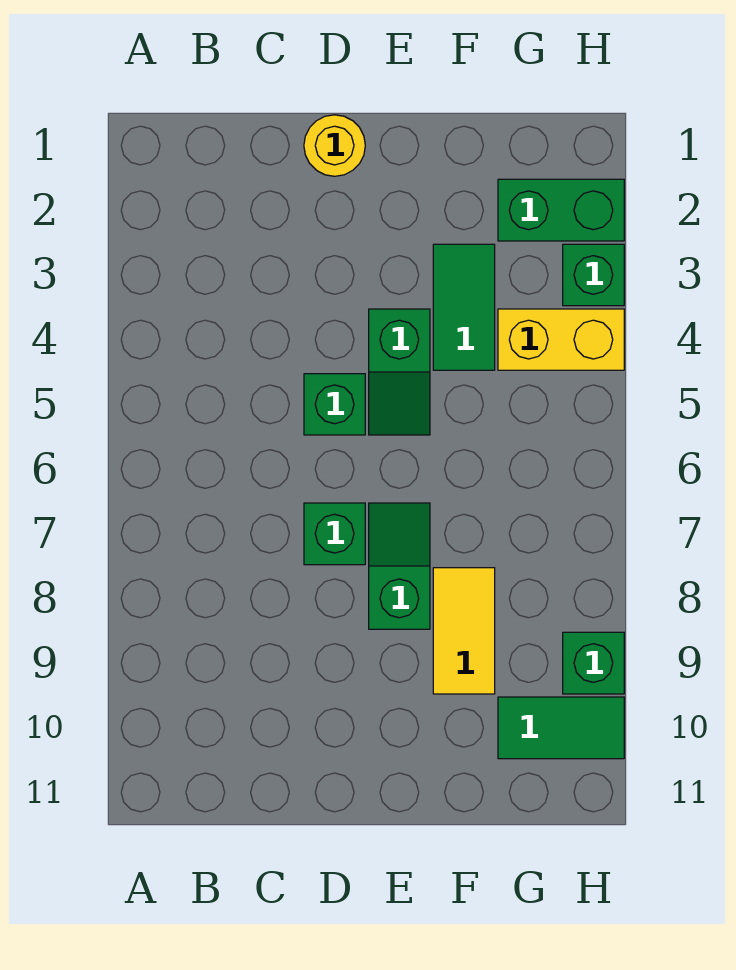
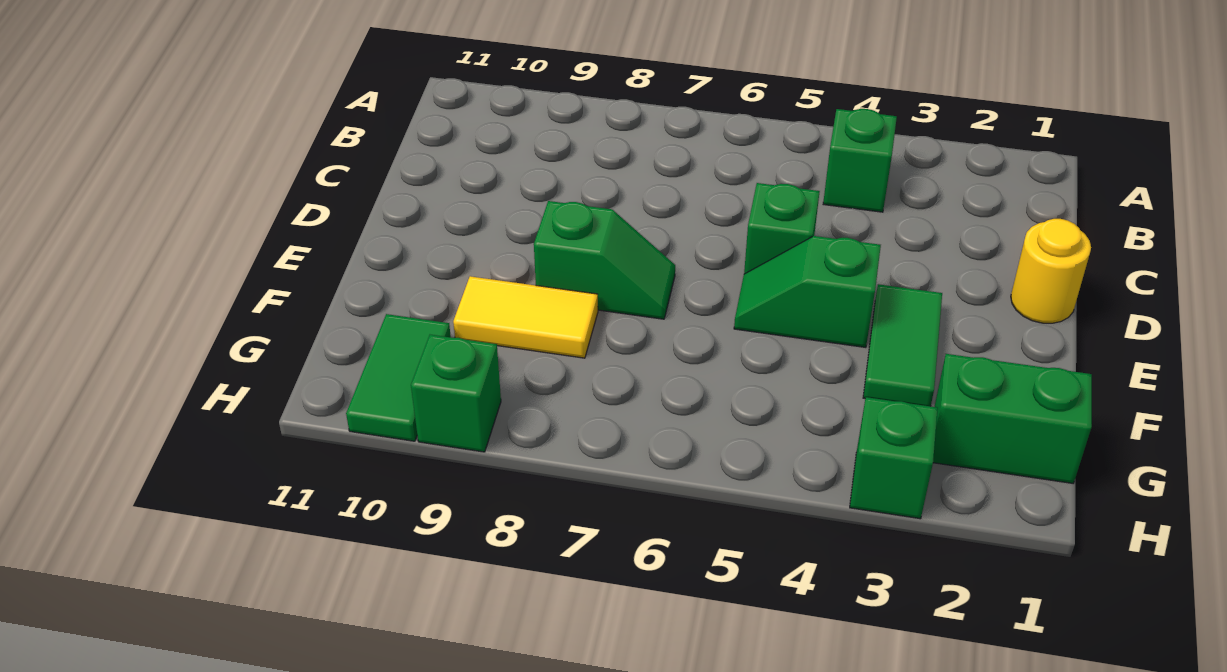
green 1x1 brick [304,503,365,565] -> green 1x1 brick moved to [823,109,897,212]
green 1x2 tile [433,244,495,370] -> green 1x2 tile turned to [863,284,942,406]
green 1x2 brick [498,179,624,241] -> green 1x2 brick turned to [933,354,1092,483]
yellow 1x2 brick [498,309,624,370] -> none

